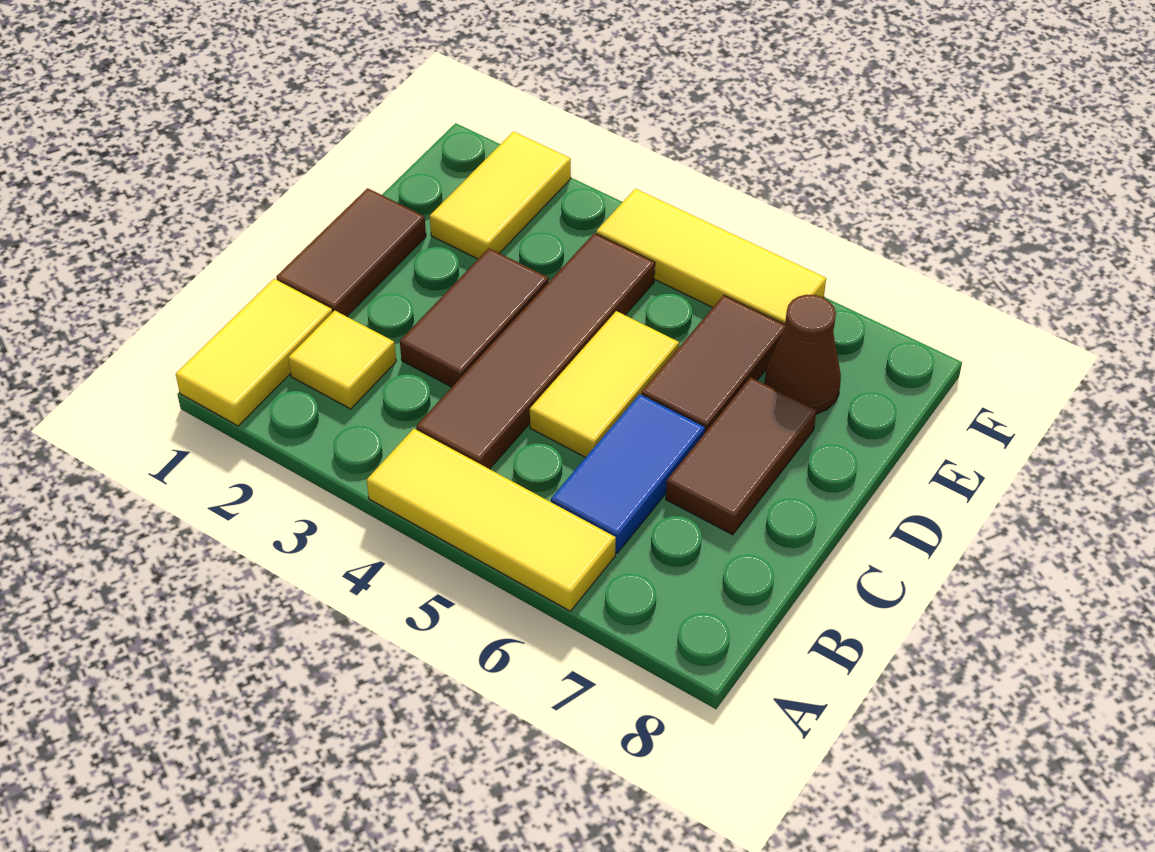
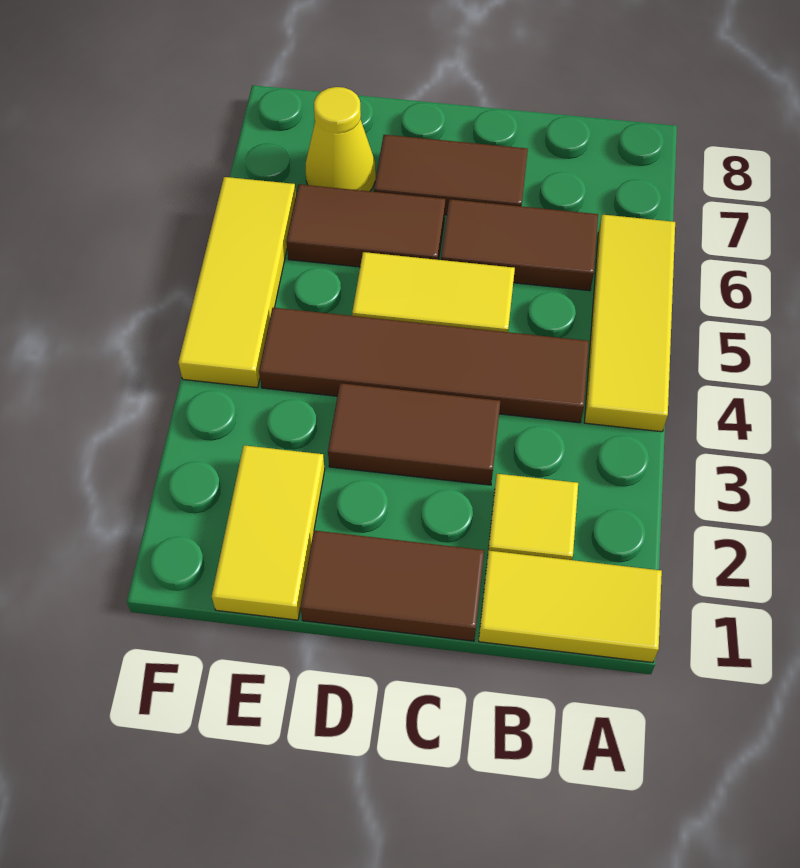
blue 1x2 tile [551,394,705,553] -> brown 1x2 tile [441,199,598,291]
yellow 1x2 tile [430,132,571,259] -> yellow 1x2 tile turned to [212,445,325,620]
brown 1x1 cone [765,295,841,414] -> yellow 1x1 cone [305,87,376,191]

